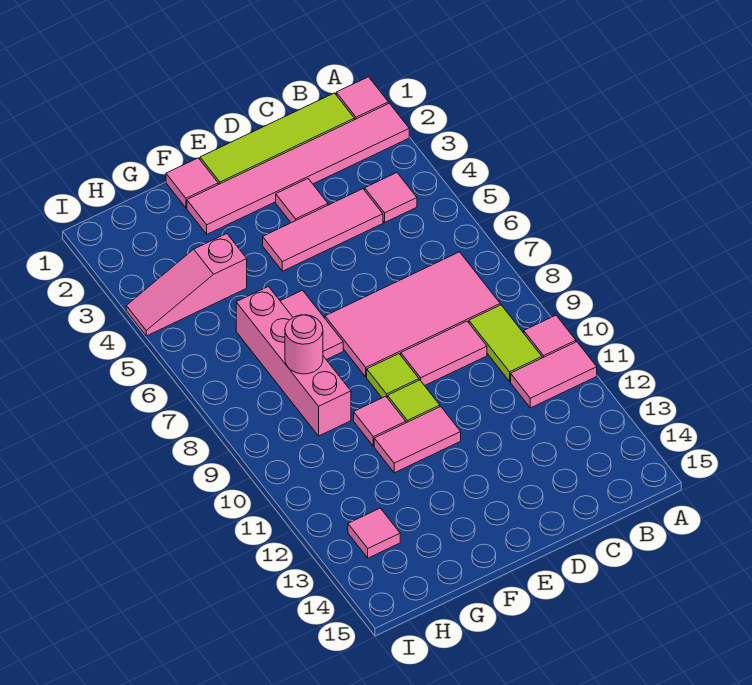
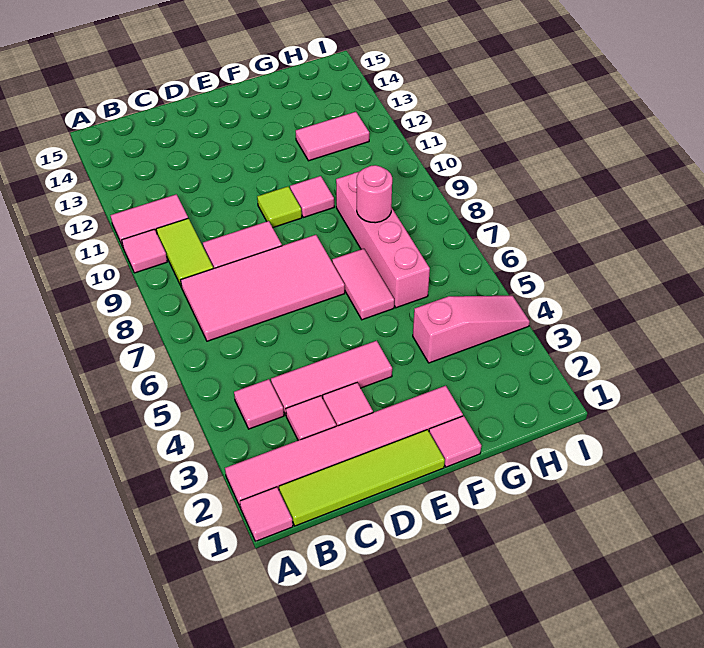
lime 1x1 tile [367,354,419,398] -> none
pink 1x2 tile [374,407,461,473] -> pink 1x2 tile moved to [296,112,369,161]
pink 1x1 tile [348,508,400,558] -> pink 1x1 tile moved to [286,396,336,440]

